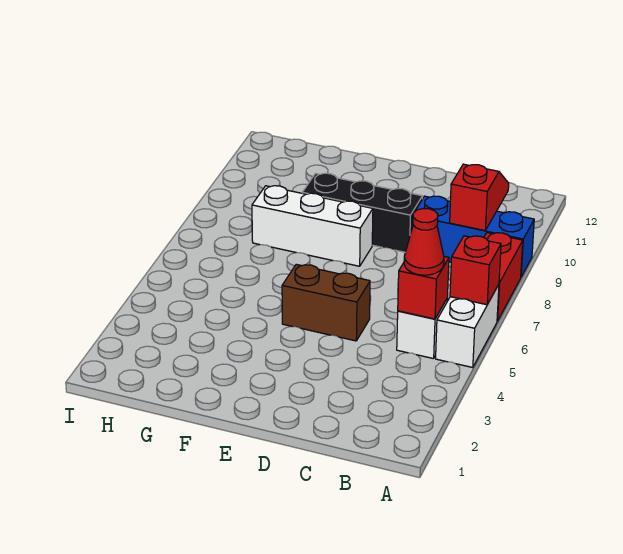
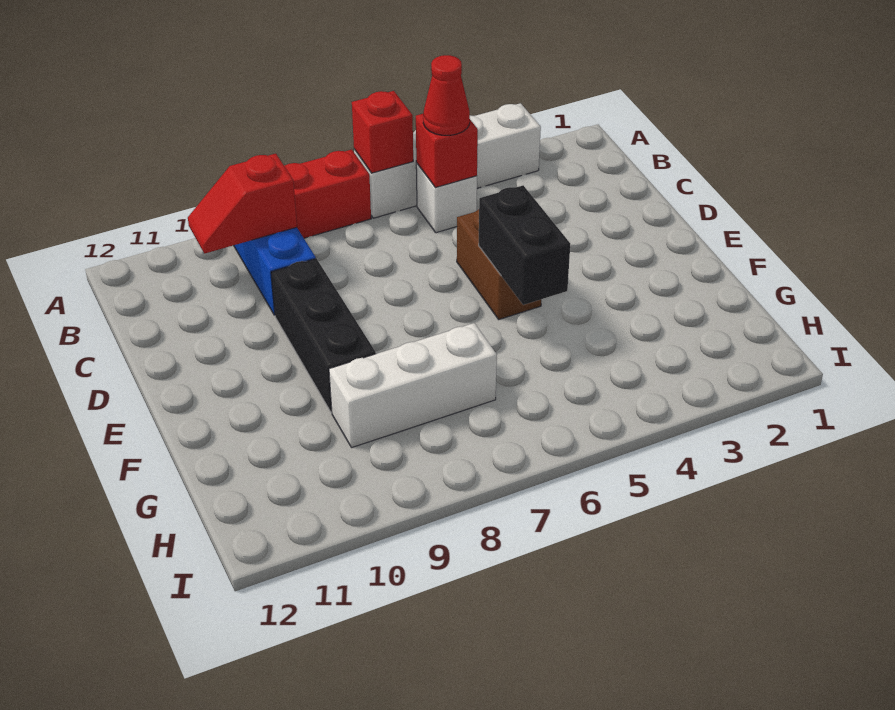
white 1x2 brick [436,284,499,368] -> white 1x4 brick [354,103,541,218]
none -> black 1x2 brick [479,185,570,305]
white 1x3 brick [252,186,373,266] -> white 1x3 brick turned to [329,323,497,448]

